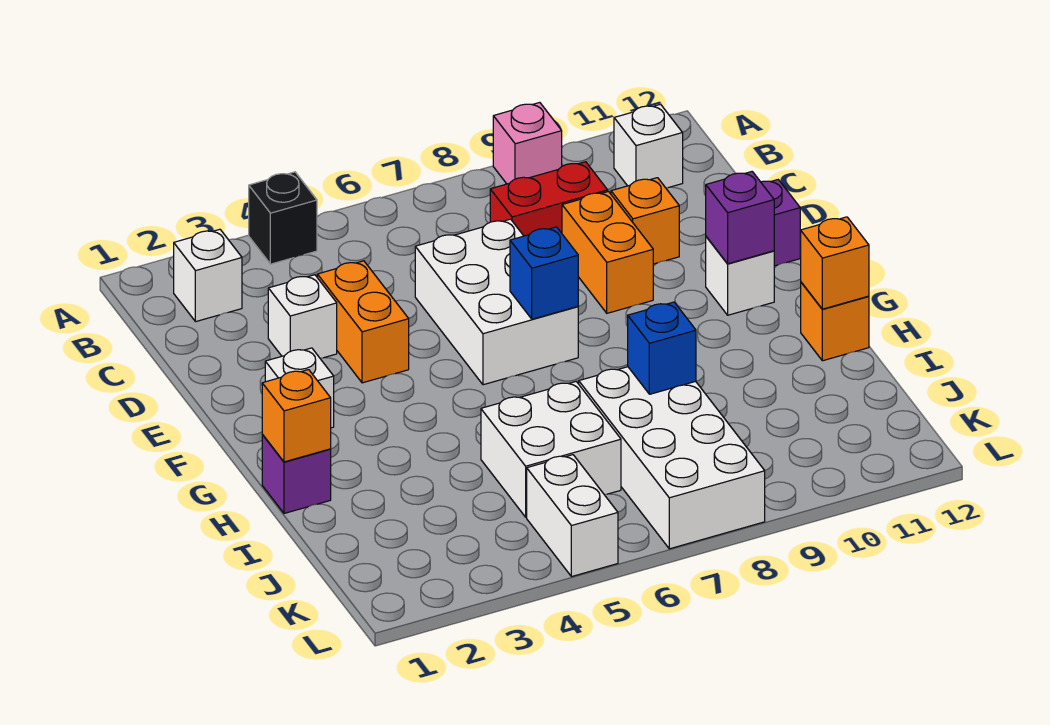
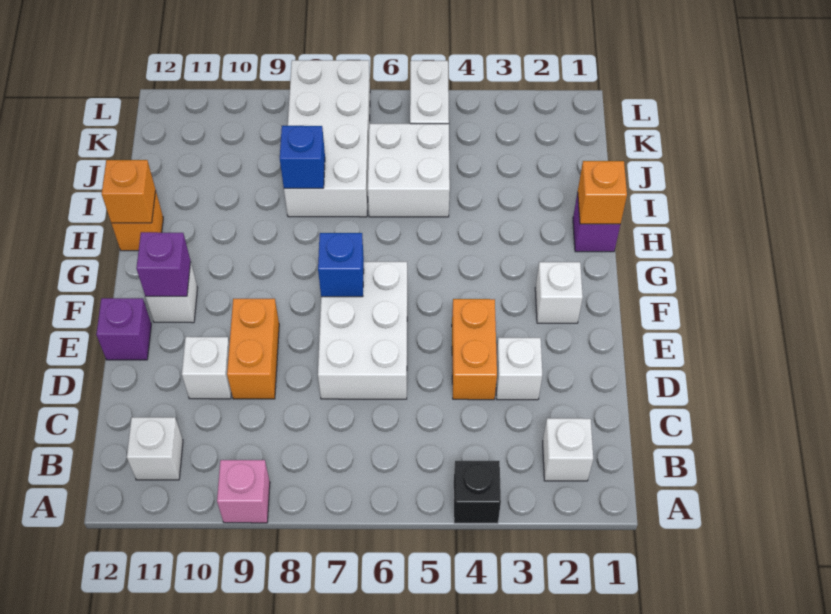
red 1x2 brick [490,162,608,236] -> none
orange 1x1 brick [611,178,679,264] -> white 1x1 brick [182,337,231,399]

